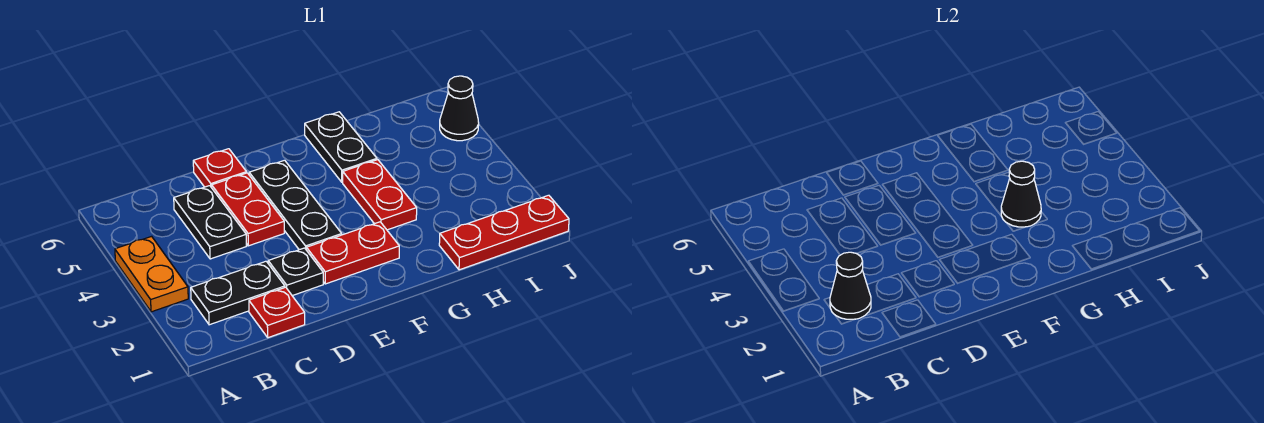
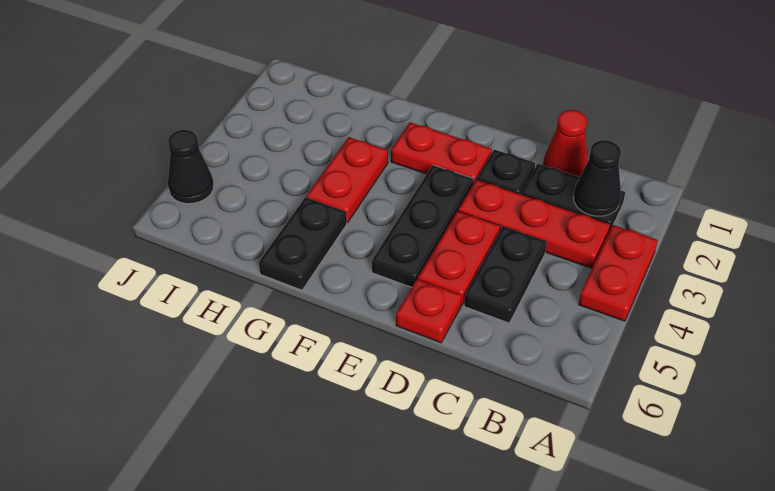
orange 1x2 plate [115,236,188,312] -> red 1x2 plate [578,225,658,321]
red 1x1 plate [249,287,305,338] -> red 1x1 cone [543,110,588,177]
black 1x1 cone [1001,161,1041,227] -> none
red 1x3 plate [439,195,569,270] -> red 1x3 plate moved to [458,179,610,268]

